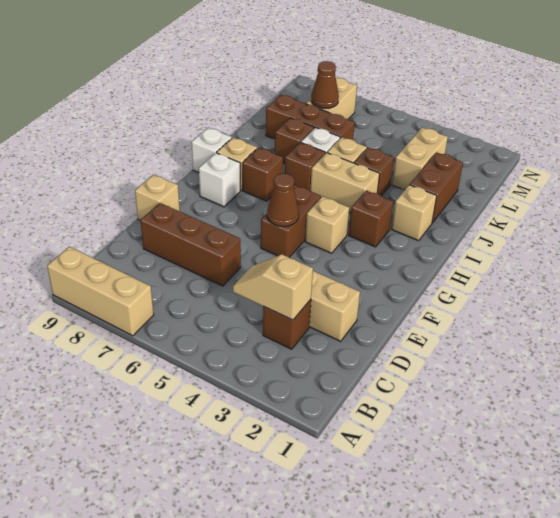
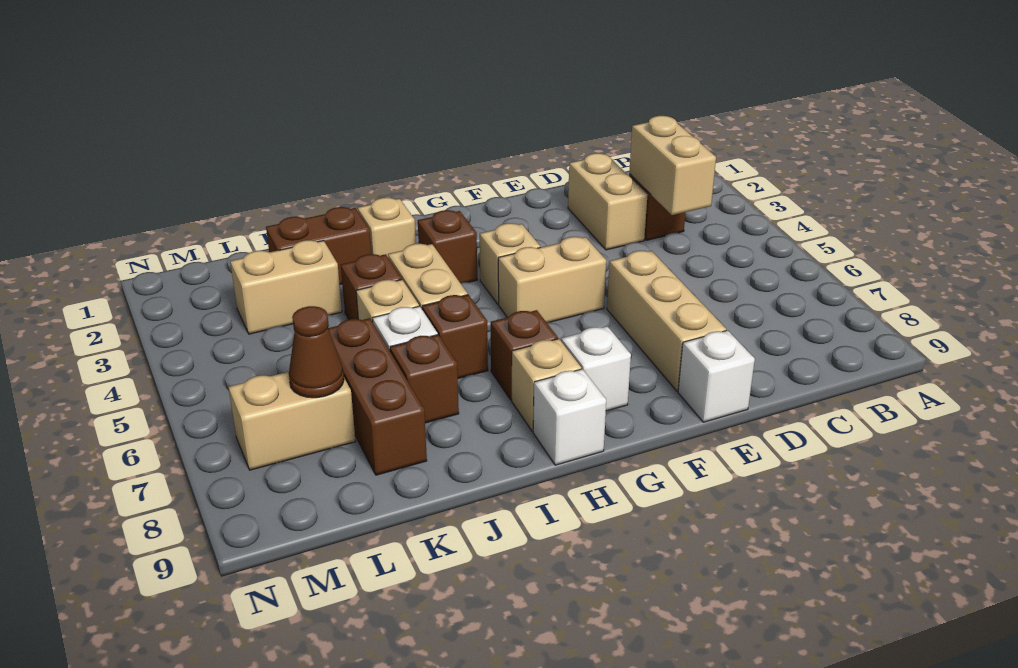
tan 1x3 brick [47,247,154,336] -> tan 1x3 brick moved to [607,251,726,391]
tan 1x2 slope [233,255,313,320] -> tan 1x2 brick [629,116,716,215]
brown 1x3 brick [141,203,241,286] -> none
tan 1x1 brick [135,174,180,220] -> white 1x1 brick [678,330,755,422]
brown 1x2 brick [261,185,321,257] -> tan 1x2 brick [498,237,606,322]
brown 1x1 cone [267,174,299,227] -> none

